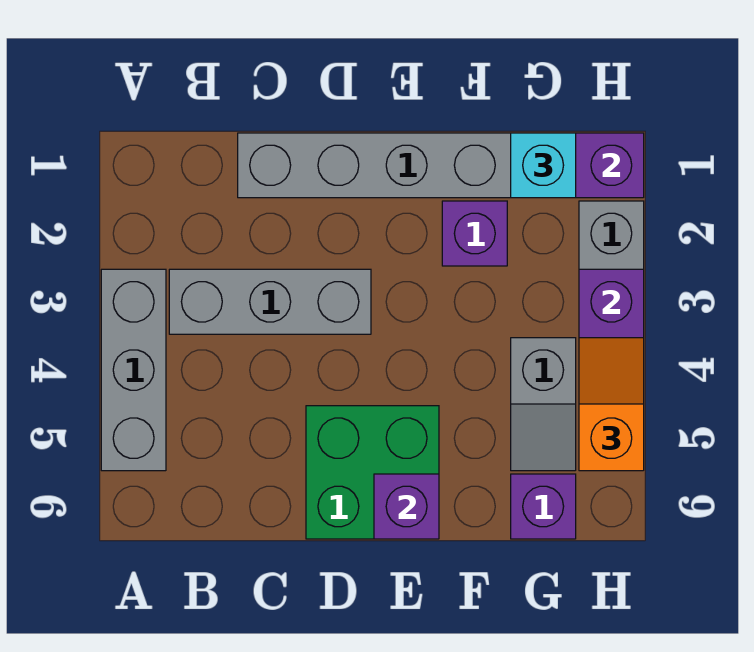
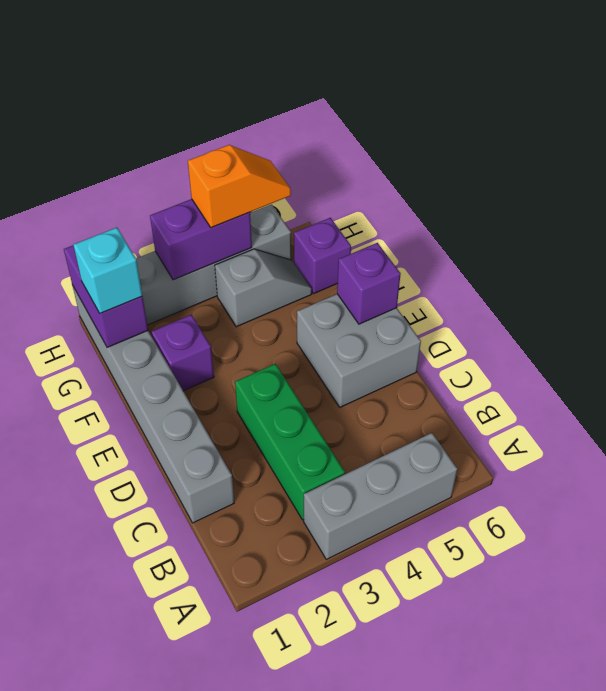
grey 1x3 brick [169,269,371,334] -> green 1x3 brick [235,364,345,520]
green 2x2 brick [306,406,439,539] -> grey 2x2 brick [297,294,421,407]
orange 1x2 slope [579,338,644,471] -> orange 1x2 slope turned to [188,145,291,227]

